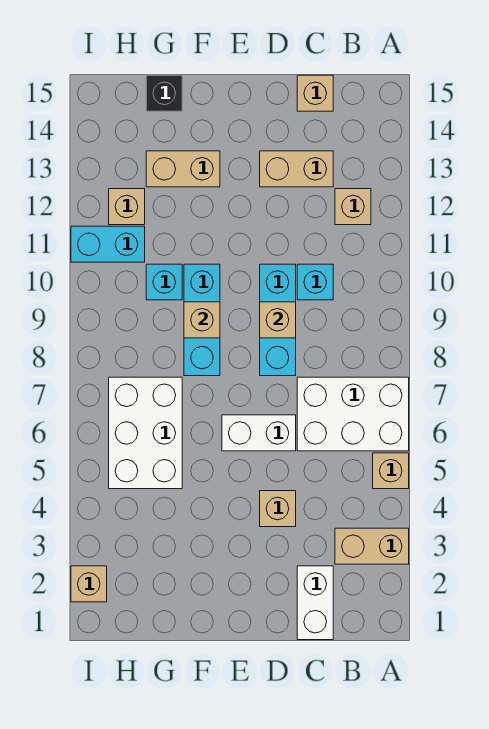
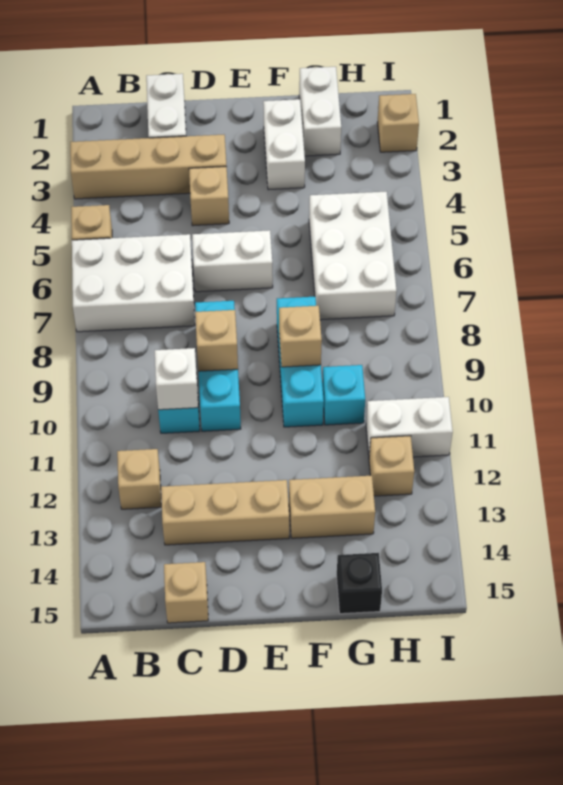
tan 1x2 brick [335,528,409,564] -> tan 1x4 brick [70,135,226,199]
none -> white 1x1 brick [155,348,198,410]
tan 1x2 brick [260,151,333,187] -> tan 1x3 brick [161,480,289,545]
none -> white 1x2 brick [263,99,305,190]
none -> white 1x2 brick [299,67,341,156]
cyan 1x2 brick [71,226,145,262] -> white 1x2 brick [366,397,453,457]

